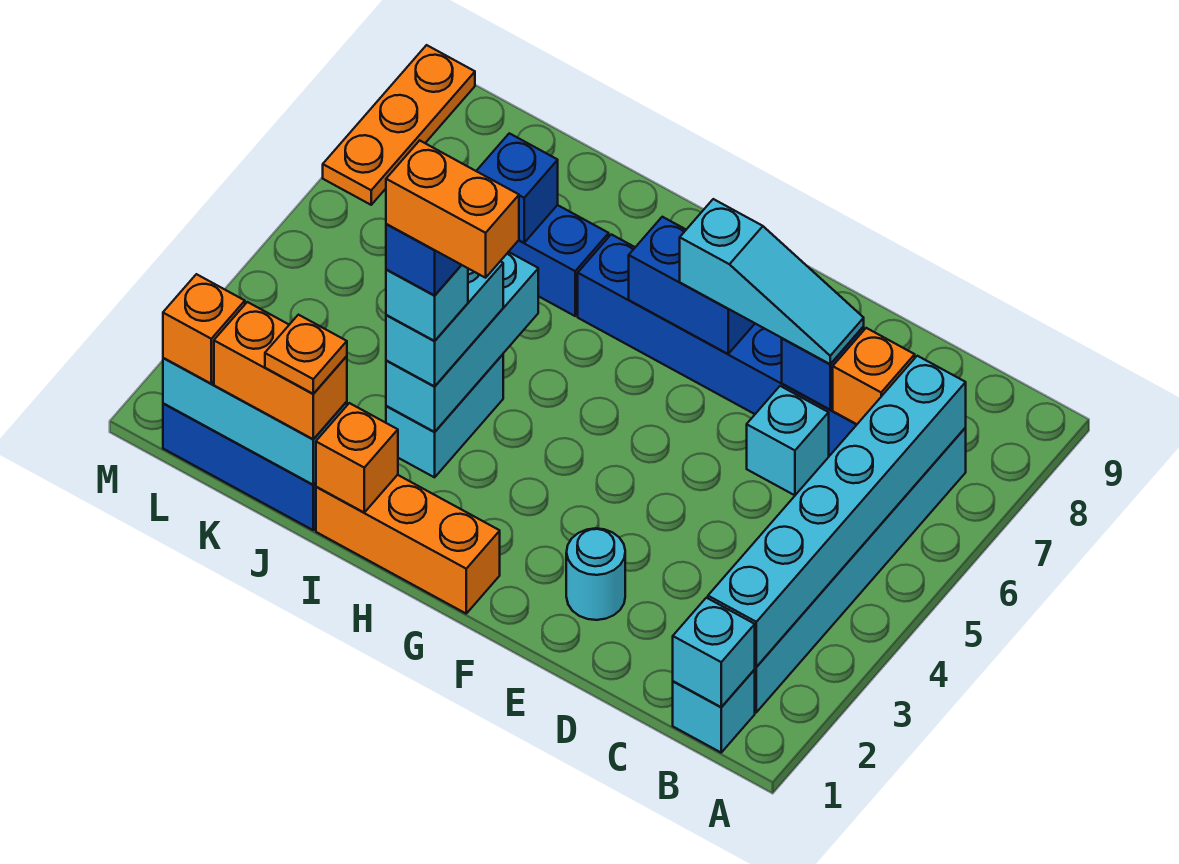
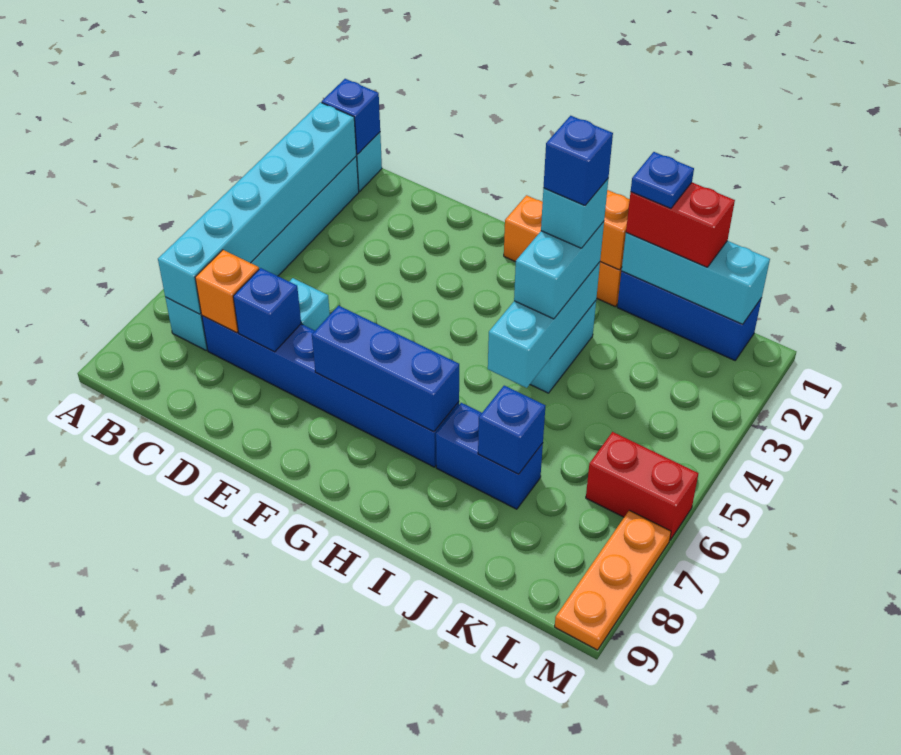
cyan 1x1 brick [673,598,755,707] -> blue 1x1 brick [322,79,380,154]
cyan 1x3 slope [680,199,864,364] -> none
cyan 1x1 round brick [566,528,625,620] -> none
blue 1x2 brick [629,217,755,354] -> blue 1x3 brick [312,306,459,432]
orange 1x2 brick [386,140,519,278] -> none
orange 1x2 brick [214,302,347,439] -> red 1x2 brick [626,183,735,267]
orange 1x1 plate [265,315,347,394] -> blue 1x1 plate [631,152,694,208]
orange 1x1 brick [163,274,245,384] -> none
none -> red 1x2 brick [586,432,698,540]

